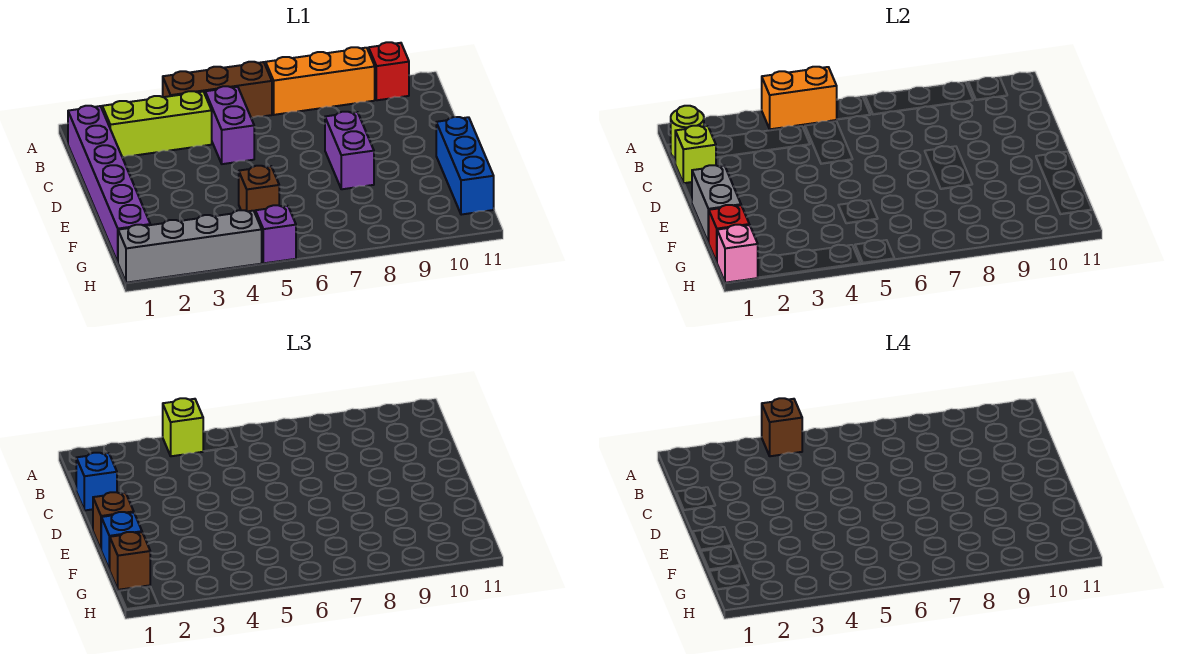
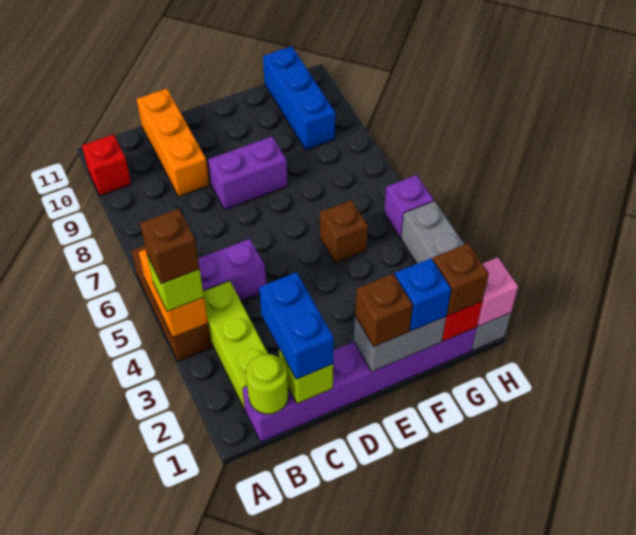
orange 1x3 brick [266,47,375,115] -> orange 1x3 brick moved to [137,89,209,197]
blue 1x1 brick [76,453,117,511] -> blue 1x2 brick [259,272,334,379]
blue 1x3 brick [436,117,494,215] -> blue 1x3 brick turned to [263,46,335,150]

